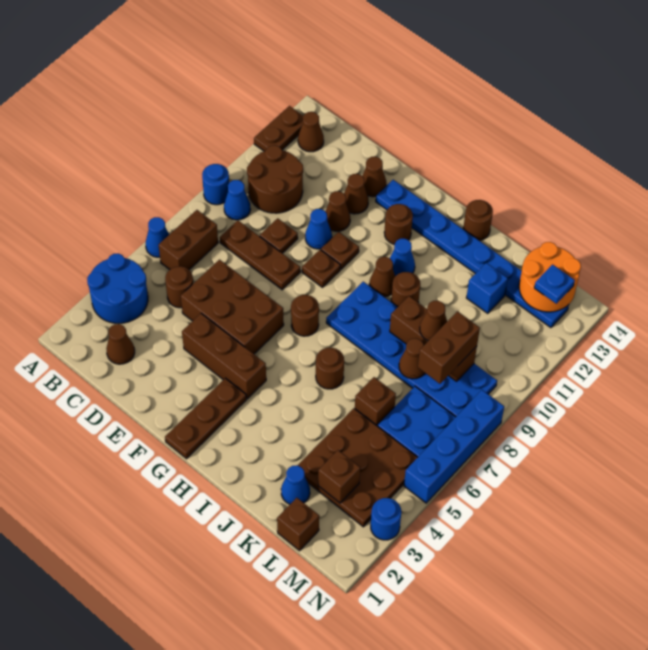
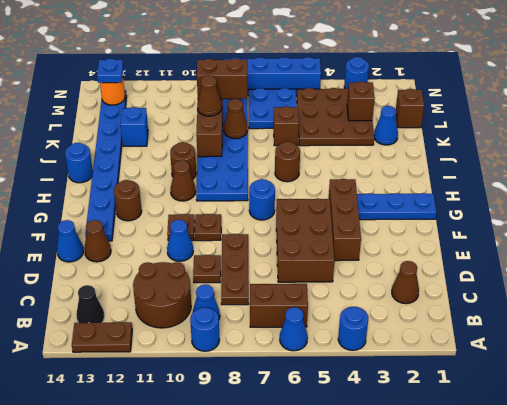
blue 2x2 round brick [87,253,148,323] -> blue 1x1 round brick [338,307,368,350]
brown 1x1 cone [298,112,324,152] -> black 1x1 cone [76,285,104,323]
brown 1x1 round brick [165,266,193,308] -> none
brown 1x1 cone [325,191,350,231] -> none
brown 1x1 cone [344,174,368,214] -> none
brown 1x3 plate [165,378,246,459] -> blue 1x3 plate [357,193,436,220]
brown 1x1 round brick [291,295,319,336] -> blue 1x1 round brick [249,179,275,220]
blue 1x1 cone [390,239,415,276] -> blue 1x1 cone moved to [57,220,84,262]
brown 1x1 round brick [463,200,493,241] -> blue 1x1 round brick [65,143,93,183]
orange 2x2 round brick [519,242,581,312] -> orange 1x1 round brick [100,77,125,105]

